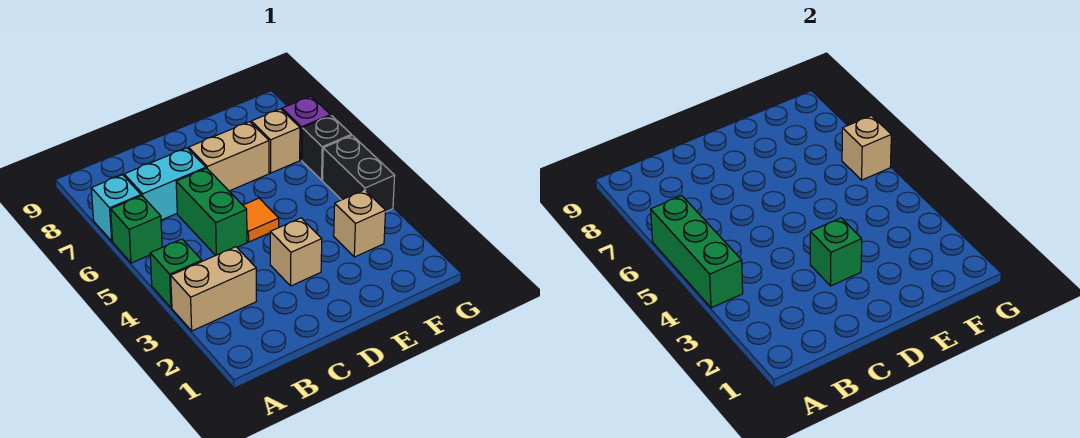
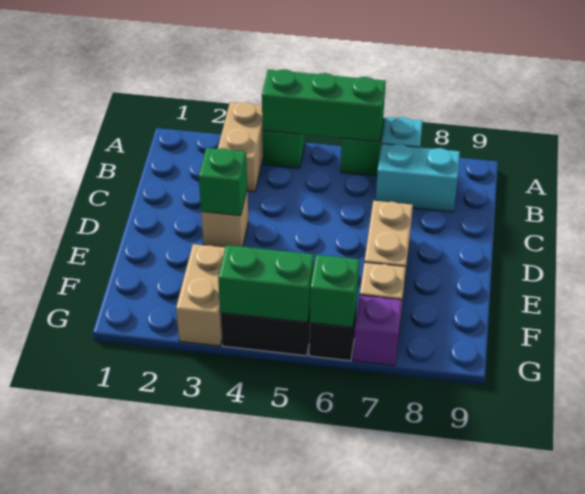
cyan 1x2 brick [124,148,206,220] -> cyan 1x2 brick turned to [376,144,460,212]
green 1x2 brick [176,168,247,255] -> green 1x2 brick moved to [218,245,314,322]
orange 1x1 tile [243,198,279,242] -> none
tan 1x1 brick [334,190,386,257] -> tan 1x2 brick [176,244,225,346]
tan 1x1 brick [842,116,891,180] -> green 1x1 brick [310,255,359,327]

